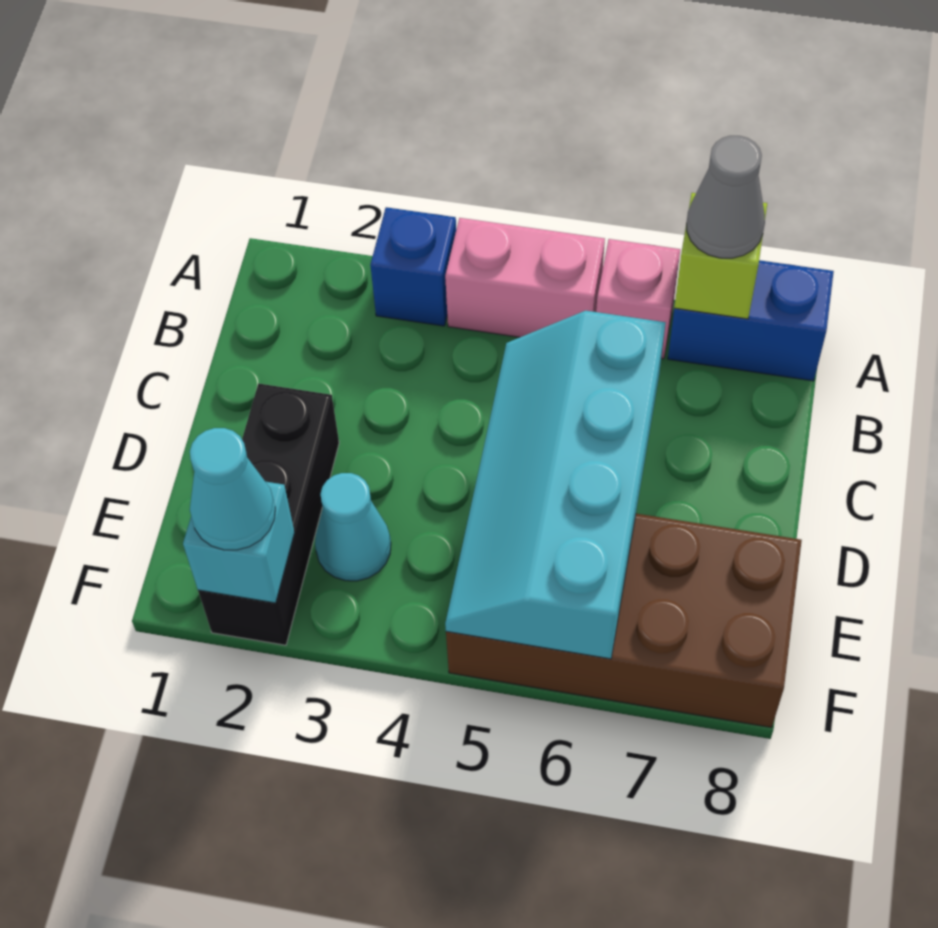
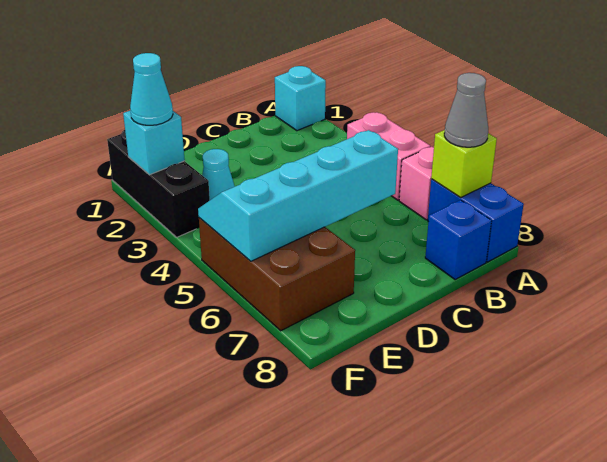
none -> cyan 1x1 brick [275,66,326,131]
blue 1x1 brick [370,207,456,326] -> blue 1x1 brick moved to [425,200,492,280]
black 1x3 brick [198,384,339,645] -> black 1x3 brick turned to [107,130,210,237]
brown 2x4 brick [446,514,802,728] -> brown 2x3 brick [199,218,355,331]

